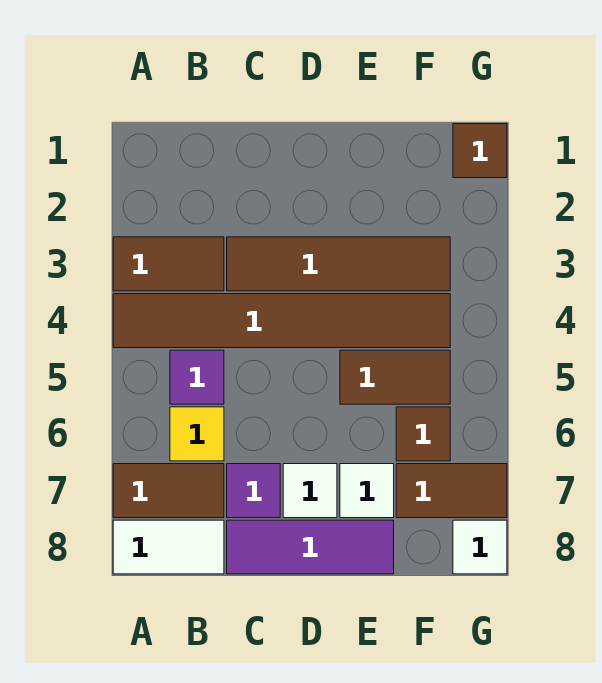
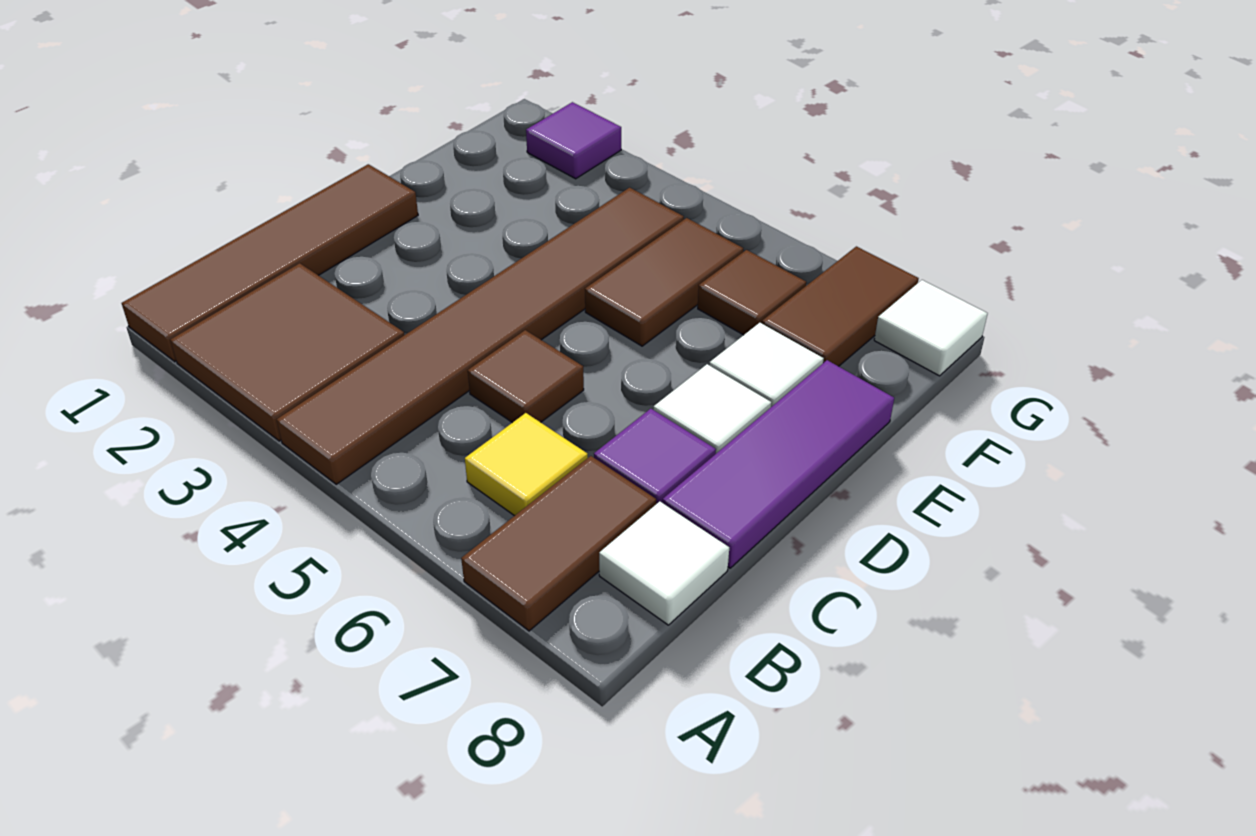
brown 1x2 tile [113,237,224,291] -> brown 2x2 tile [170,263,404,441]
white 1x2 tile [113,520,224,574] -> white 1x1 tile [599,501,729,625]
purple 1x1 tile [170,350,224,404] -> purple 1x1 tile moved to [526,102,621,179]
brown 1x4 tile [227,237,450,291] -> brown 1x4 tile moved to [122,164,418,362]
brown 1x1 tile [453,124,507,178] -> brown 1x1 tile moved to [468,330,584,423]

